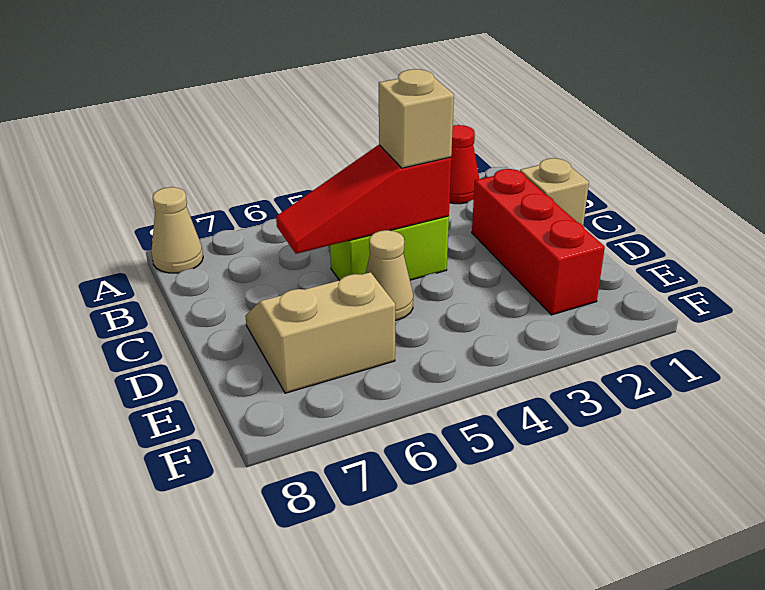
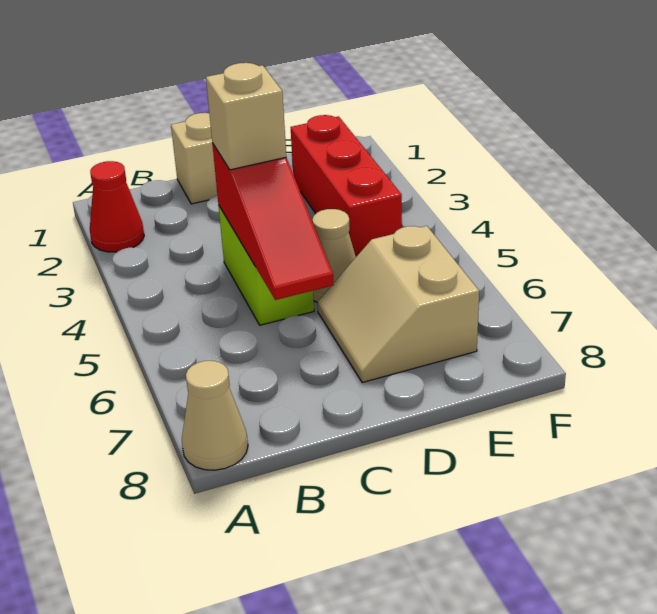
red 1x3 brick [472,169,605,315] -> red 1x3 brick turned to [291,115,402,257]

